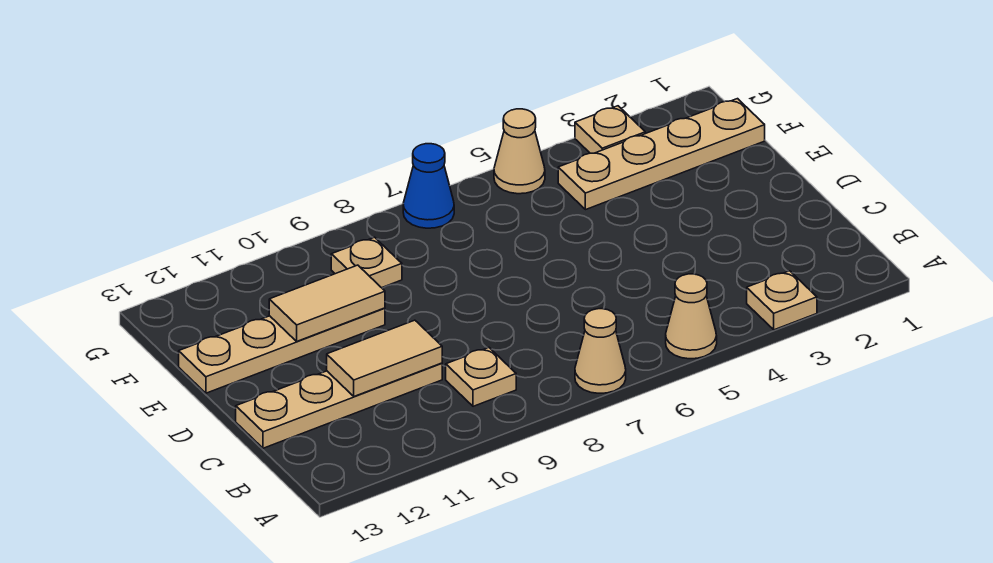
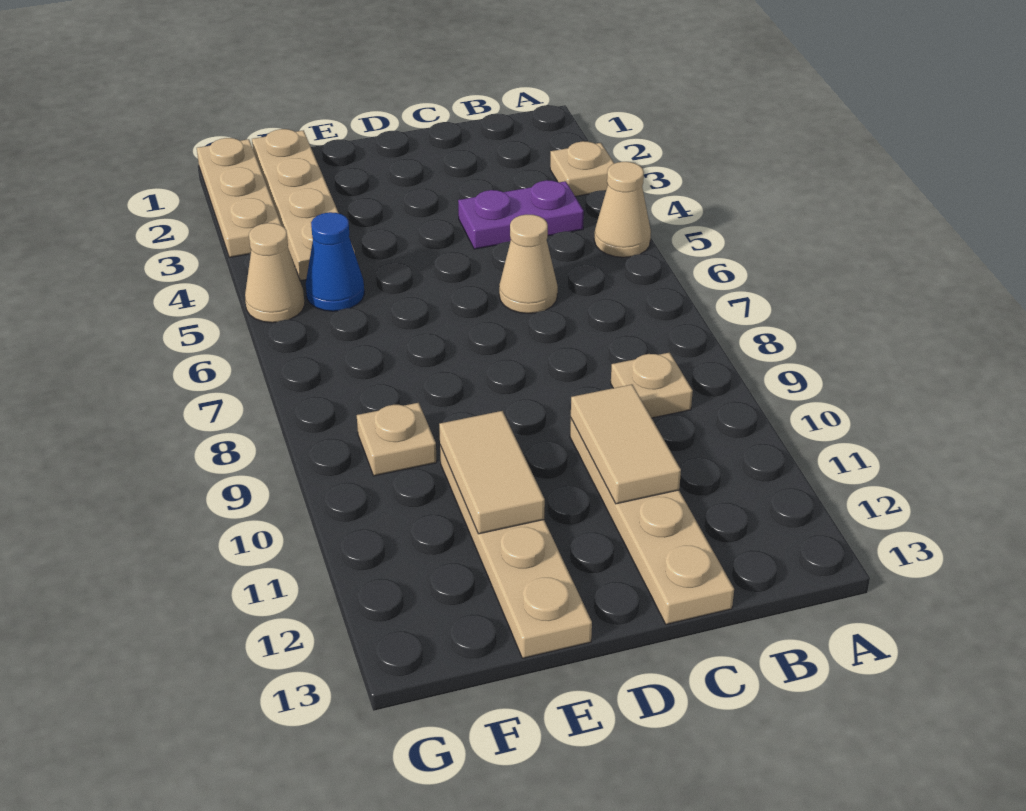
tan 1x1 cone [575,309,626,393] -> tan 1x1 cone moved to [499,215,558,314]
none -> purple 1x2 plate [458,180,584,249]
tan 1x1 plate [575,106,645,153] -> tan 1x3 plate [197,138,282,257]
blue 1x1 cone [403,144,454,228] -> blue 1x1 cone moved to [306,212,364,311]

